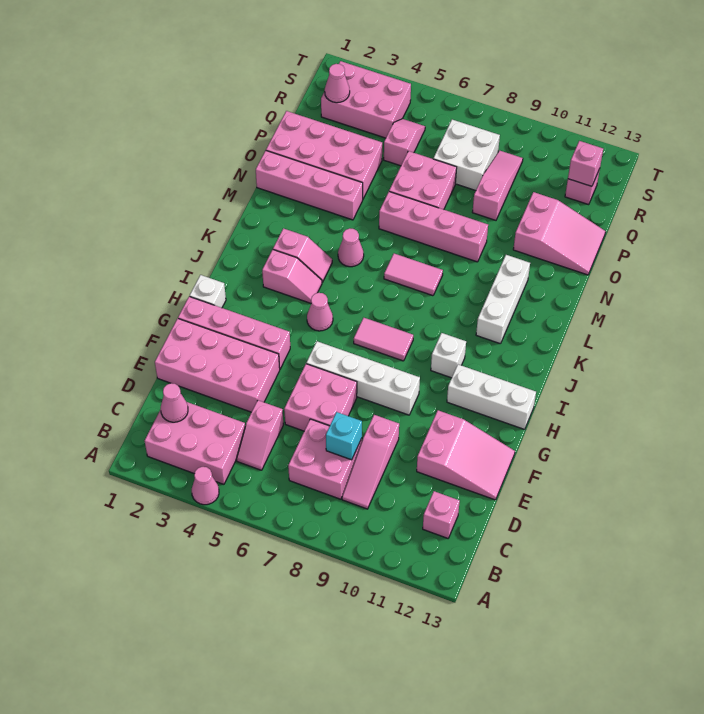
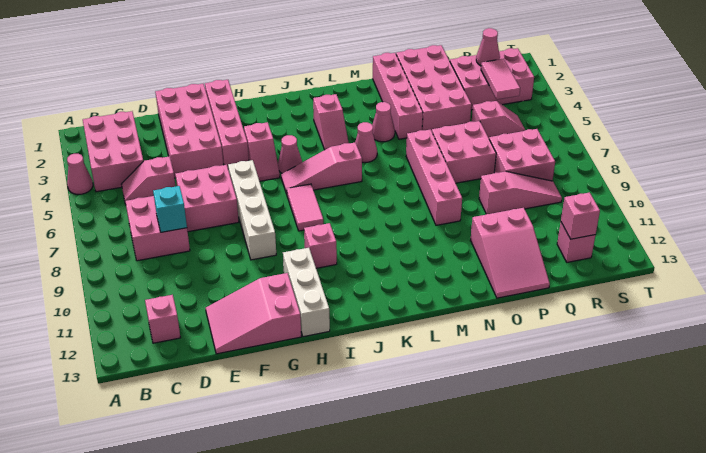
pink 1x1 cone [161,383,188,422] -> pink 1x1 cone moved to [372,102,395,142]
pink 1x3 slope [342,415,399,509] -> pink 1x3 slope moved to [281,142,362,194]
pink 2x3 slope [417,410,515,500] -> pink 2x3 slope turned to [206,273,301,354]
white 1x1 brick [190,275,226,308] -> none
white 1x1 brick [431,333,466,378] -> pink 1x1 brick [304,223,337,268]
pink 1x2 slope [262,250,322,303] -> pink 1x2 slope moved to [244,122,280,181]
white 1x3 brick [476,255,530,344] -> none
pink 1x2 tile [384,254,443,296] -> pink 1x2 tile moved to [481,59,520,100]
white 2x2 brick [433,120,500,191] -> pink 2x2 brick [489,129,555,181]
pink 2x3 brick [321,61,411,138] -> pink 2x3 brick turned to [450,48,534,110]

